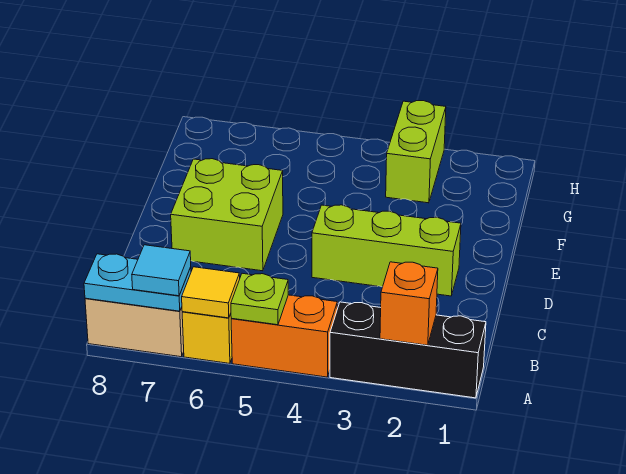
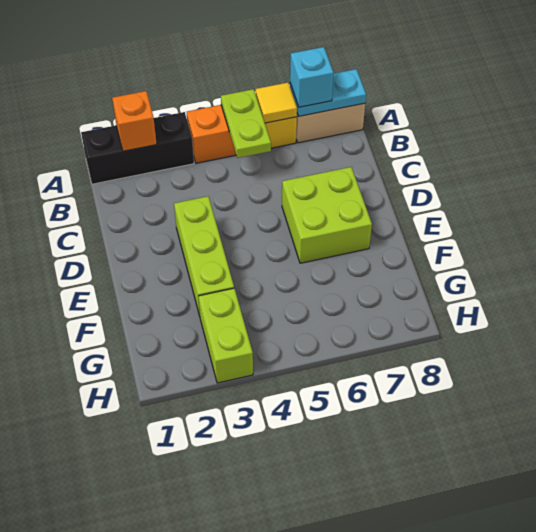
lime 1x1 plate [231,273,288,325] -> lime 1x2 plate [221,89,271,158]
cyan 1x1 tile [132,245,191,296] -> cyan 1x1 brick [290,47,334,107]
lime 1x3 brick [312,205,461,296] -> lime 1x3 brick turned to [174,196,234,316]

